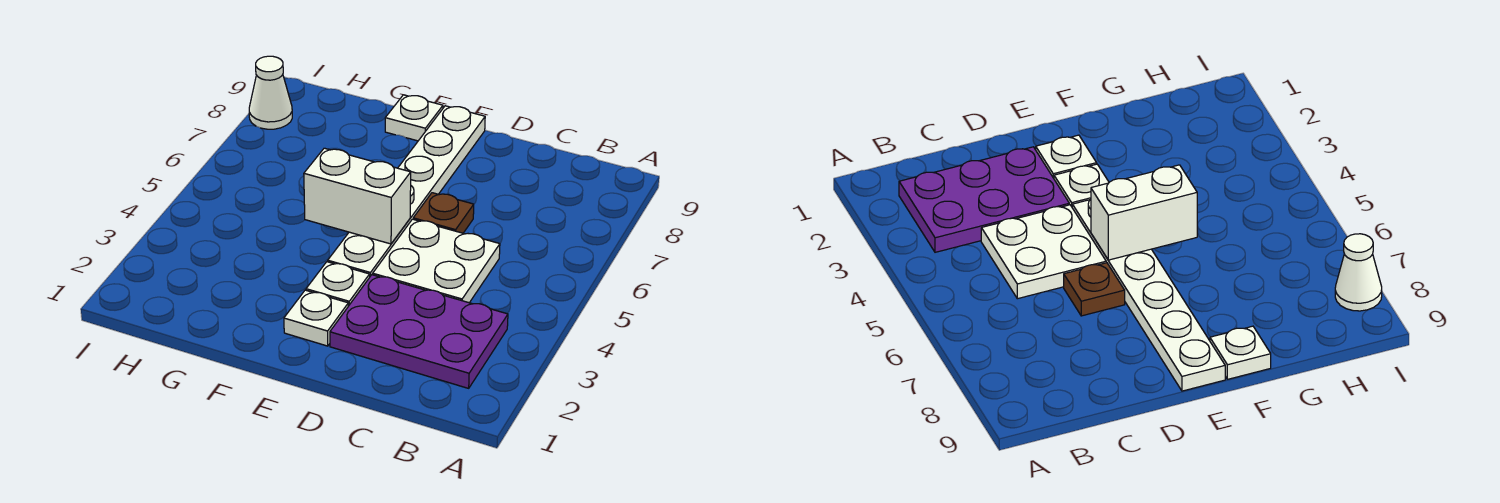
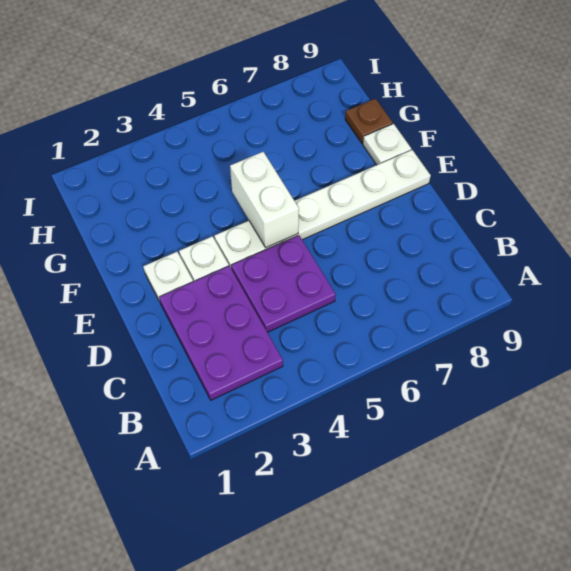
white 2x2 plate [373,219,500,303] -> purple 2x2 plate [231,235,336,332]
brown 1x1 plate [413,193,474,233] -> brown 1x1 plate moved to [345,99,393,144]
white 1x1 cone [249,56,292,129] -> none

